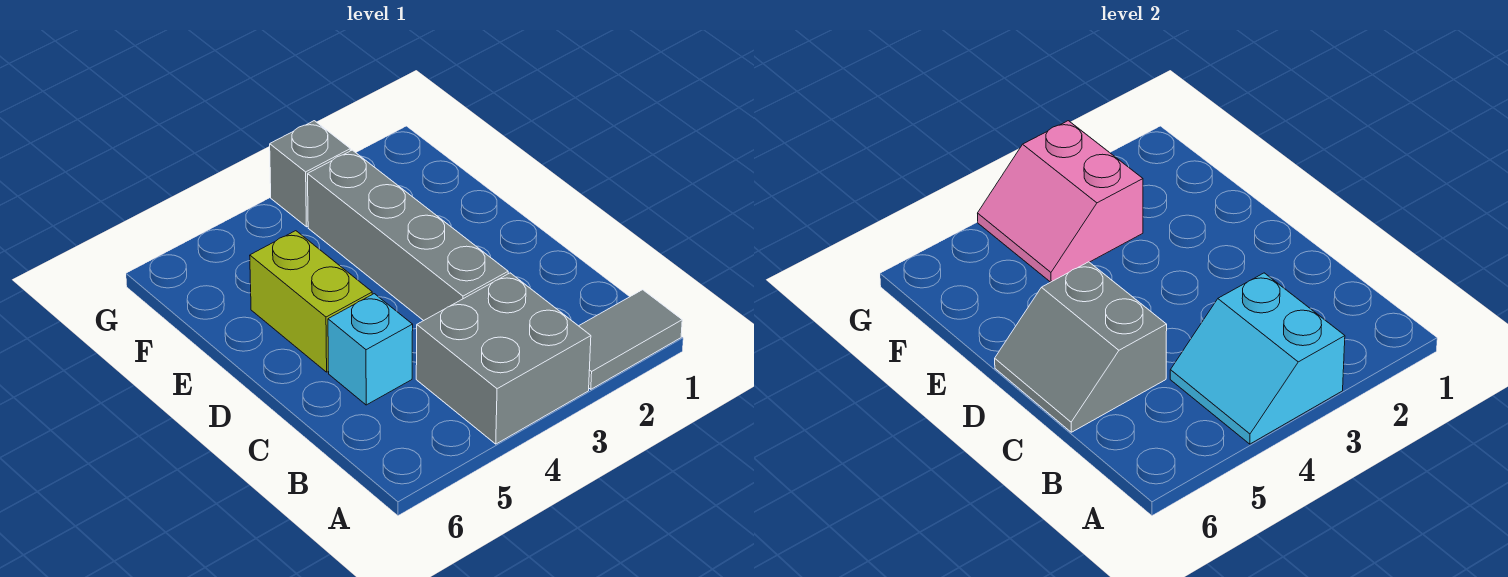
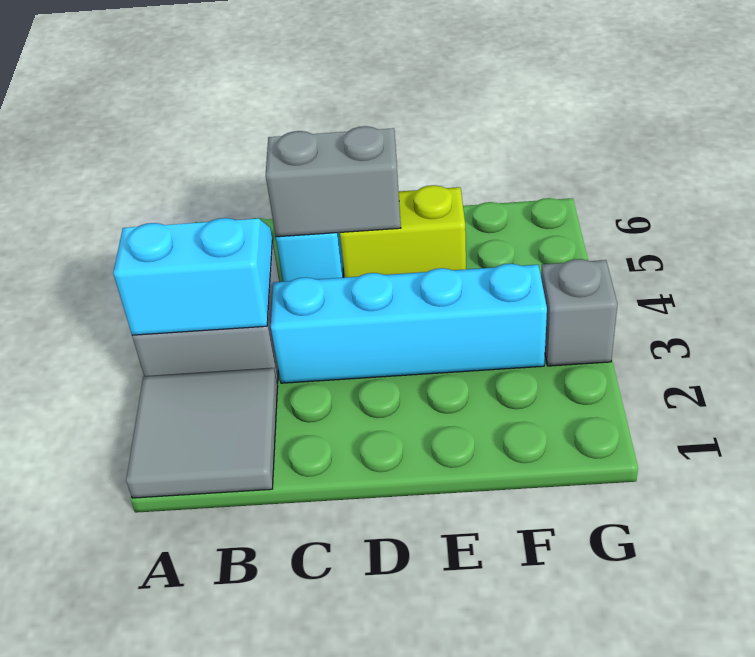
grey 1x2 tile [579,290,682,389] -> grey 2x2 tile [126,368,278,498]
grey 1x4 brick [308,150,508,321] -> cyan 1x4 brick [271,264,547,383]
pink 2x2 slope [978,121,1143,282] -> none

